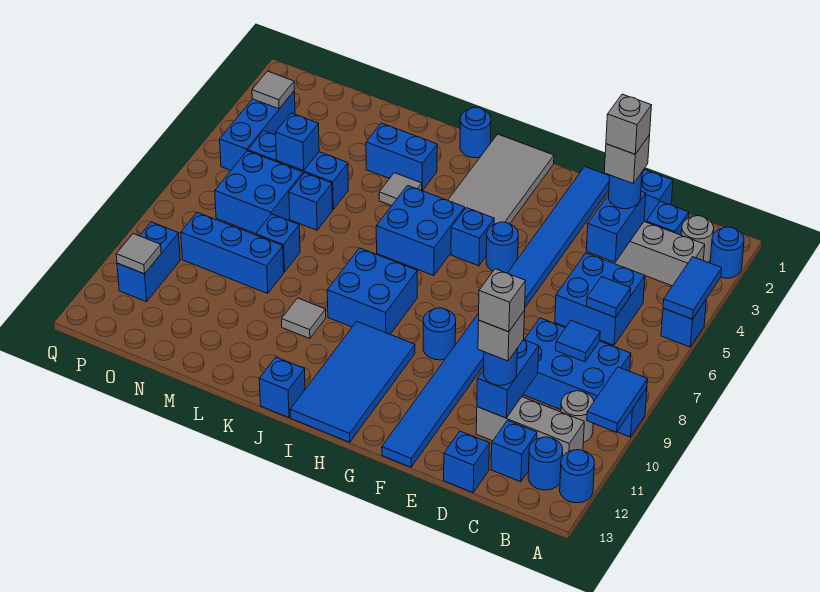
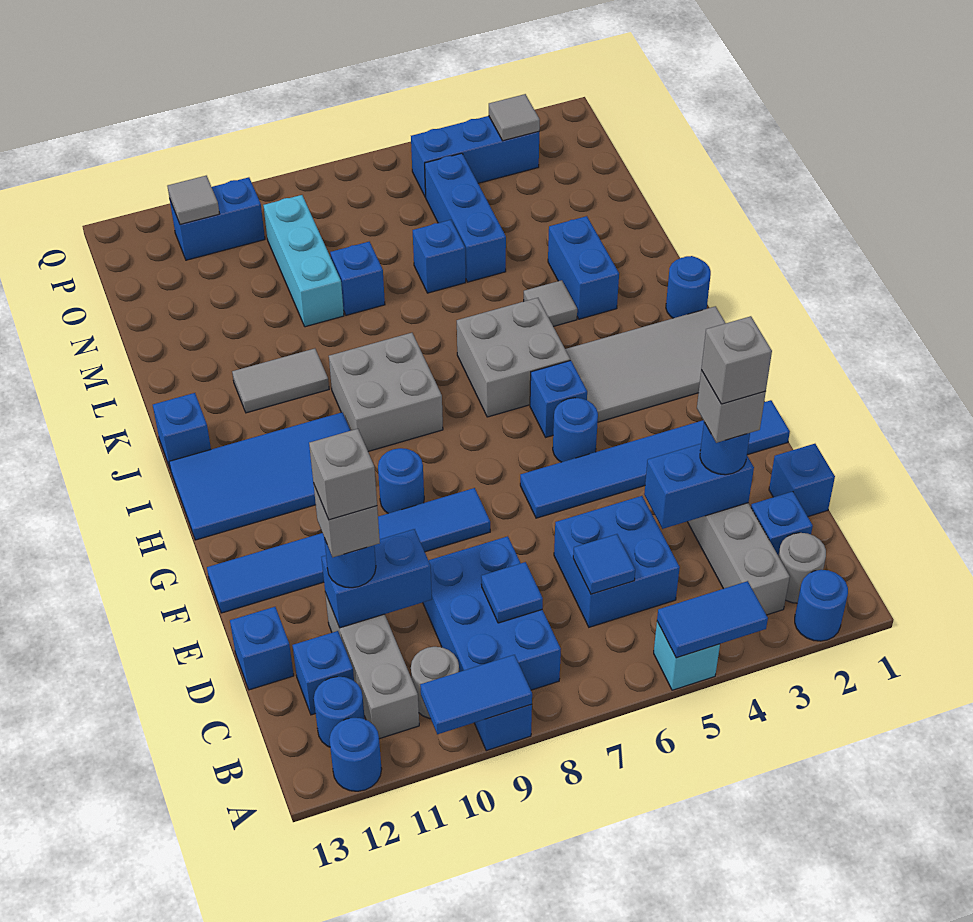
blue 1x1 brick [661,300,706,347] -> cyan 1x1 brick [654,622,720,690]
blue 2x2 brick [376,185,465,276] -> grey 2x2 brick [457,298,570,417]
blue 2x2 brick [327,248,417,334] -> grey 2x2 brick [329,333,443,451]
grey 1x1 tile [282,298,326,339] -> grey 1x2 tile [232,349,329,413]
blue 1x3 brick [181,212,284,294] -> cyan 1x3 brick [263,195,344,327]
blue 1x1 brick [276,113,319,171] -> none
blue 2x2 brick [215,151,303,234] -> none

